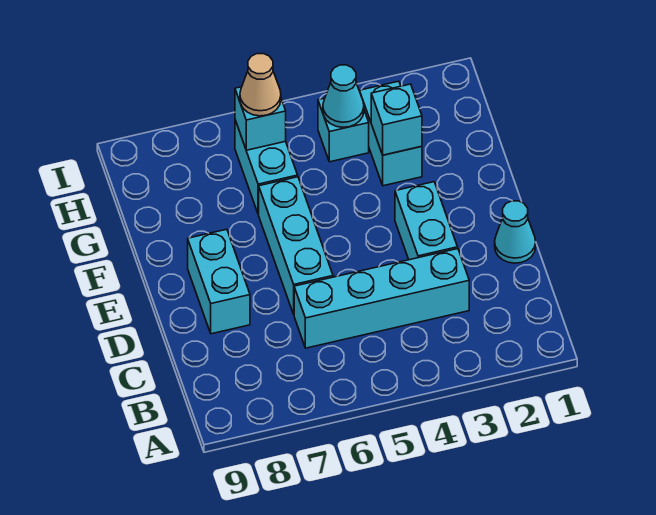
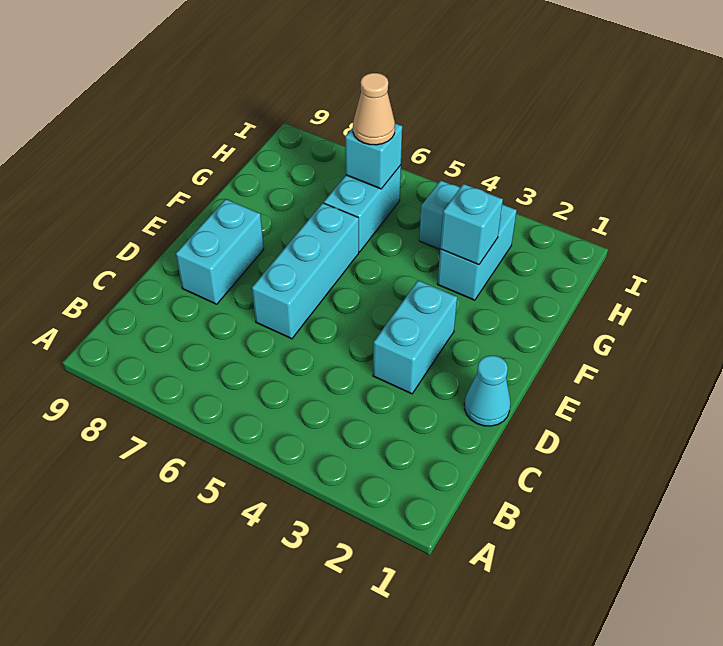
cyan 1x4 brick [294,249,469,348] -> none
cyan 1x1 cone [323,65,364,127] -> none

